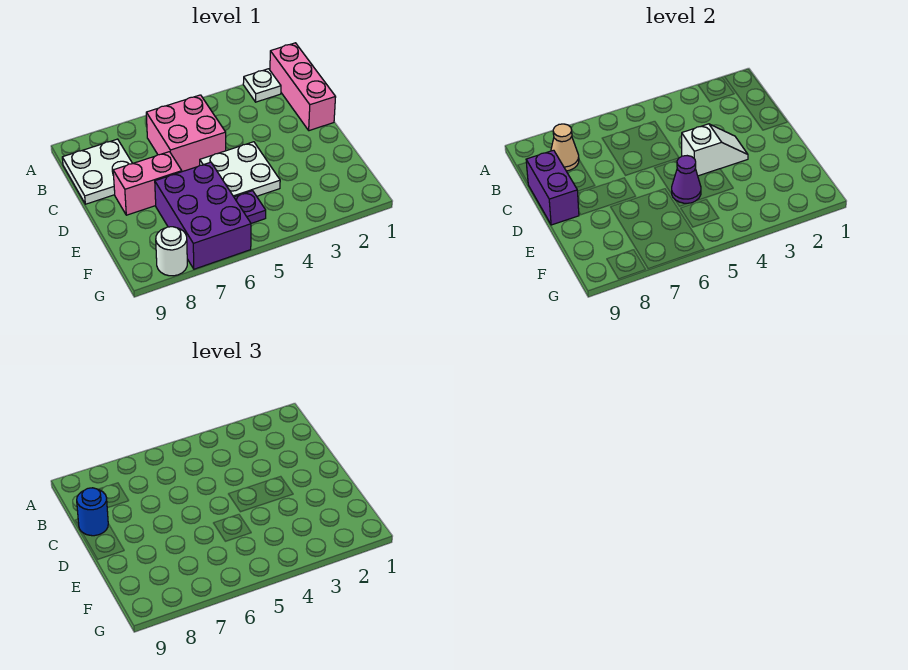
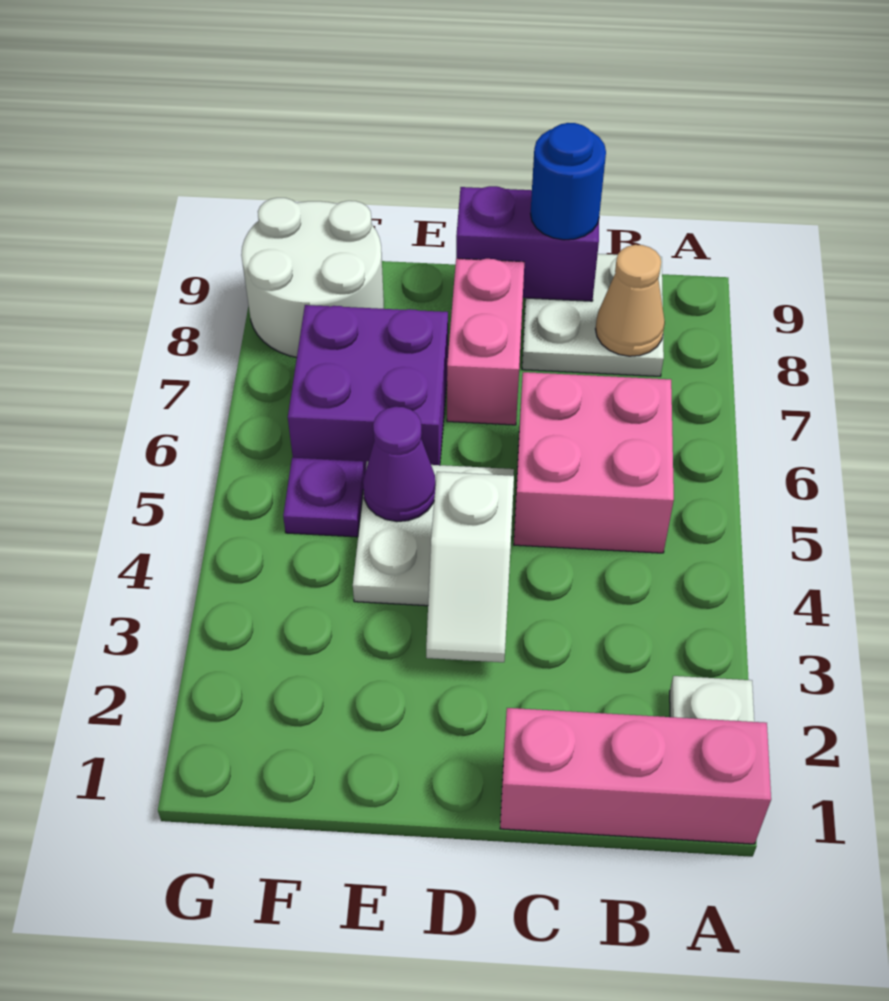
purple 2x3 brick [155,162,251,269] -> purple 2x2 brick [288,305,448,475]
white 1x1 round brick [156,227,187,276] -> white 2x2 round brick [241,198,384,358]

